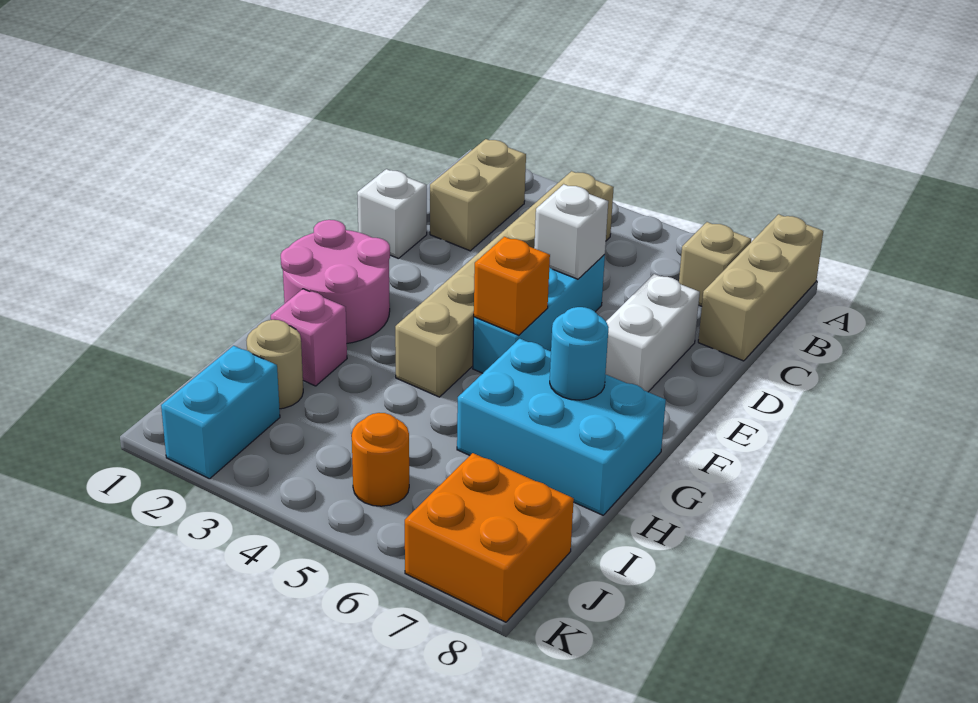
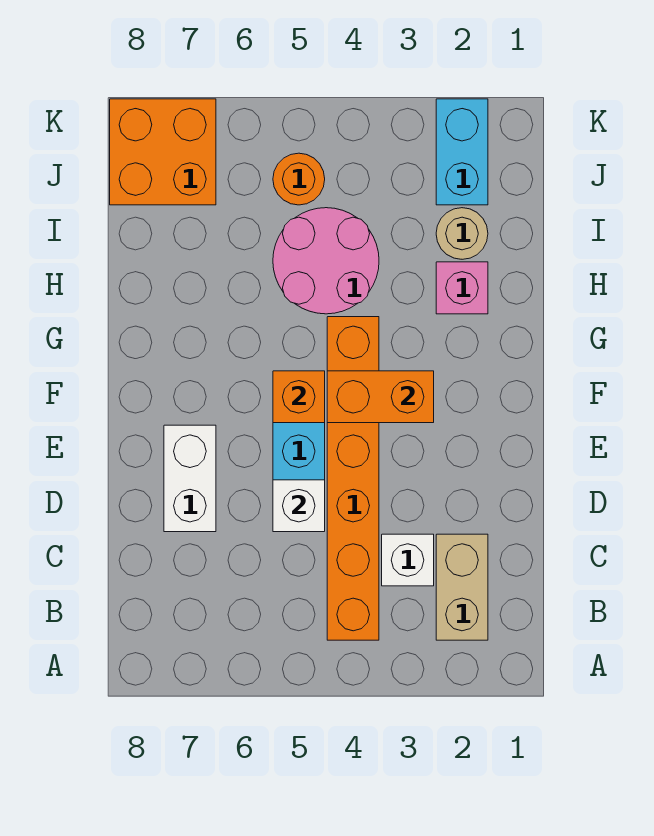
tan 1x3 brick [698,214,823,361] -> none
tan 1x6 brick [395,171,614,397] -> orange 1x6 brick [327,317,379,640]
tan 1x1 brick [679,222,751,306] -> none
white 1x1 brick [357,169,427,259] -> white 1x1 brick moved to [382,534,434,586]
pink 2x2 round brick [281,220,390,343] -> pink 2x2 round brick moved to [273,208,379,314]
none -> orange 1x2 brick [327,371,434,423]
cyan 2x3 brick [457,339,666,515] -> none
cyan 1x1 round brick [550,307,609,400] -> none

